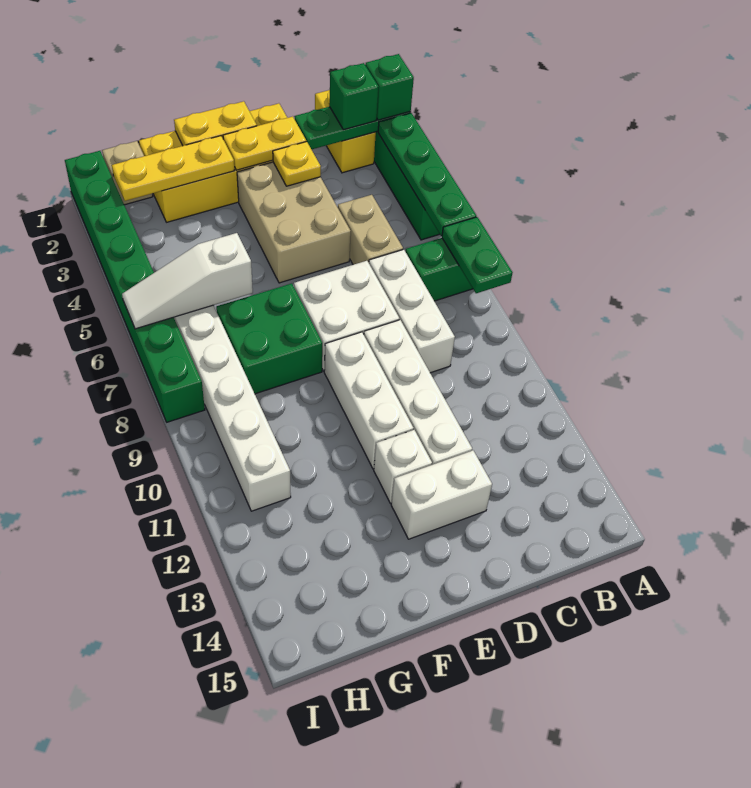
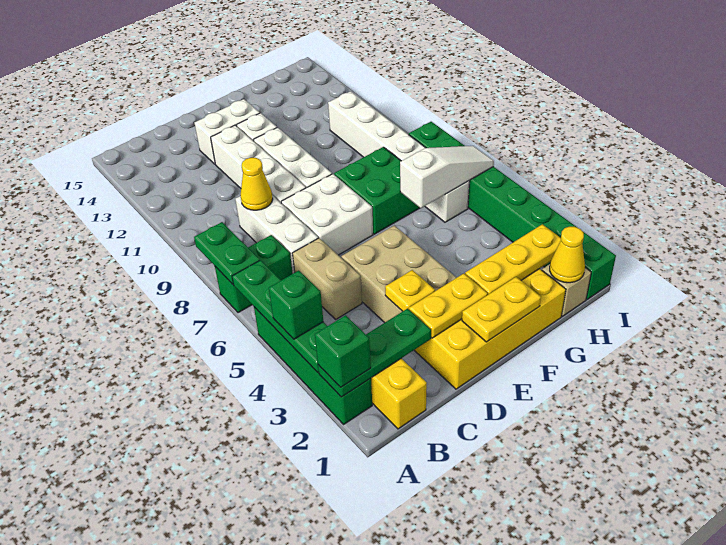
green 1x1 brick [329,63,378,130] -> green 1x1 brick moved to [269,271,323,339]
none -> yellow 1x1 cone [240,158,273,210]
none -> yellow 1x1 cone [550,227,585,283]

